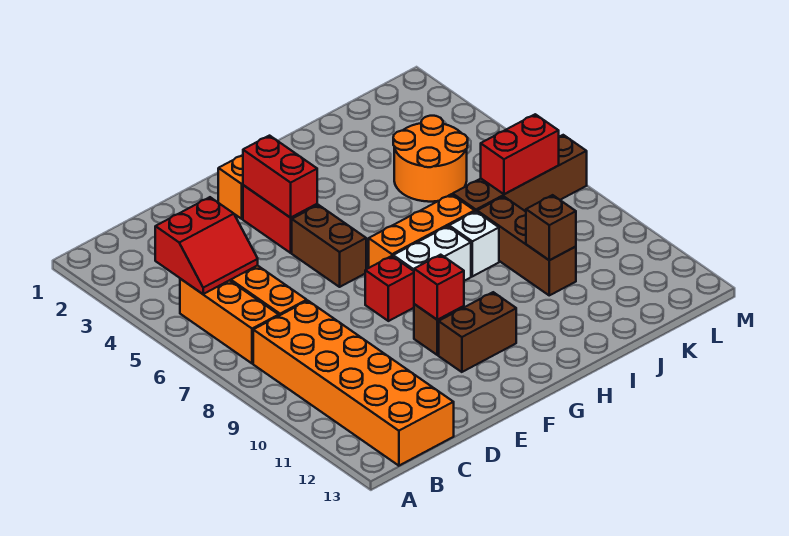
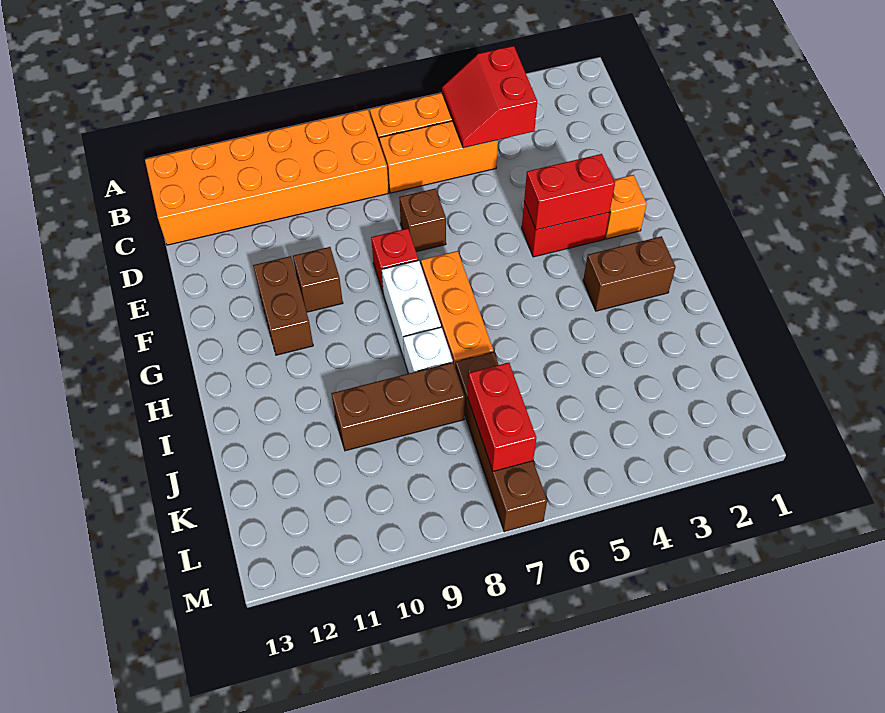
brown 1x2 brick [292,205,366,287] -> brown 1x2 brick moved to [583,236,676,311]
red 1x1 brick [414,255,464,320] -> none
orange 2x2 round brick [393,116,468,202] -> none
brown 1x1 brick [526,195,576,260] -> brown 1x1 brick moved to [399,189,446,252]

